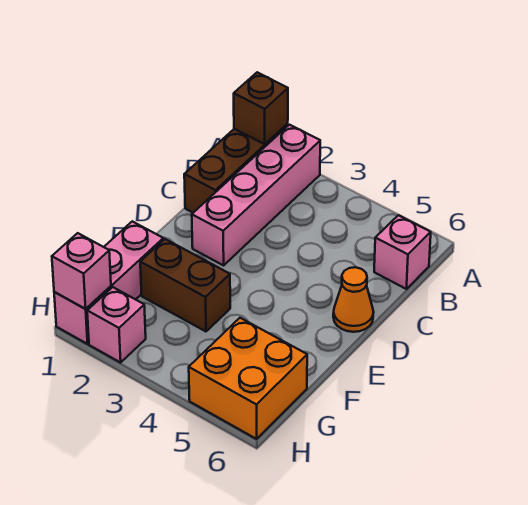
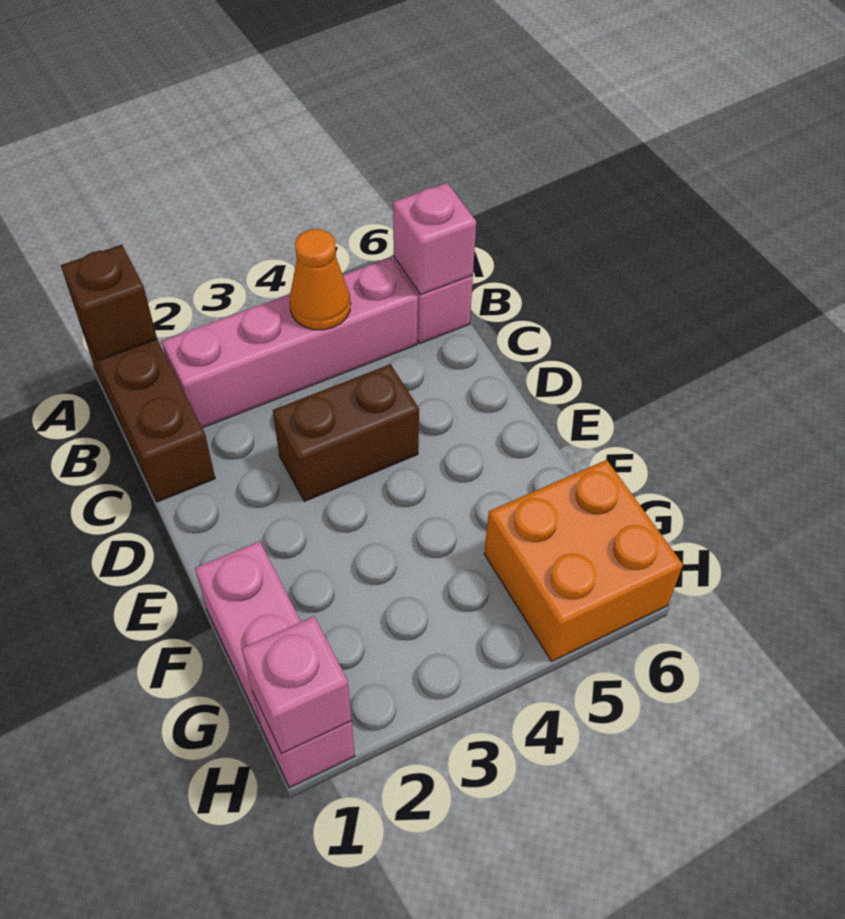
pink 1x4 brick [192,125,320,265] -> pink 1x4 brick turned to [162,258,418,428]
orange 1x1 cone [333,267,374,332] -> orange 1x1 cone moved to [289,229,351,330]
brown 1x2 brick [140,239,230,331] -> brown 1x2 brick moved to [273,364,419,501]
pink 1x1 brick [87,287,146,363] -> pink 1x1 brick moved to [393,183,476,295]

